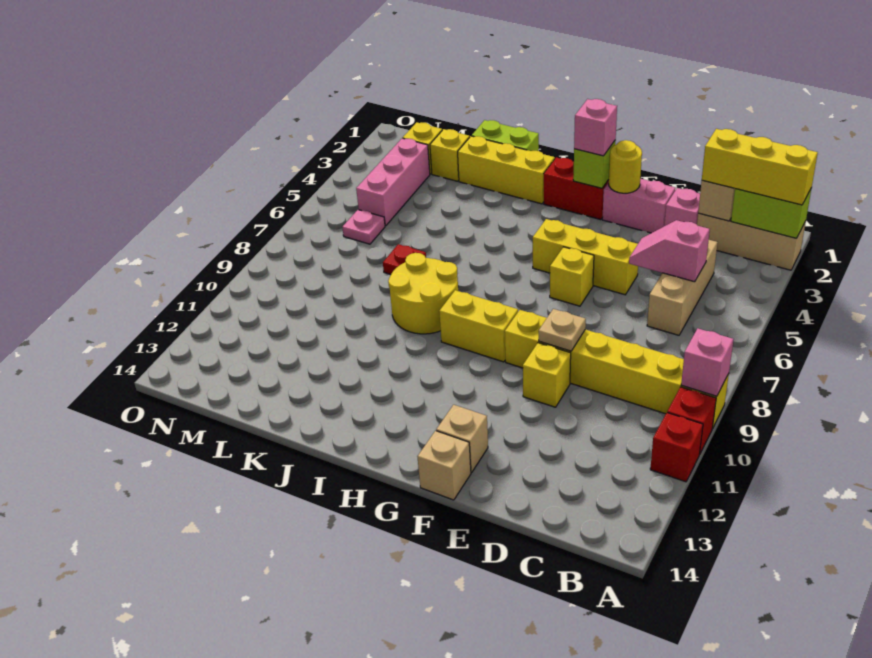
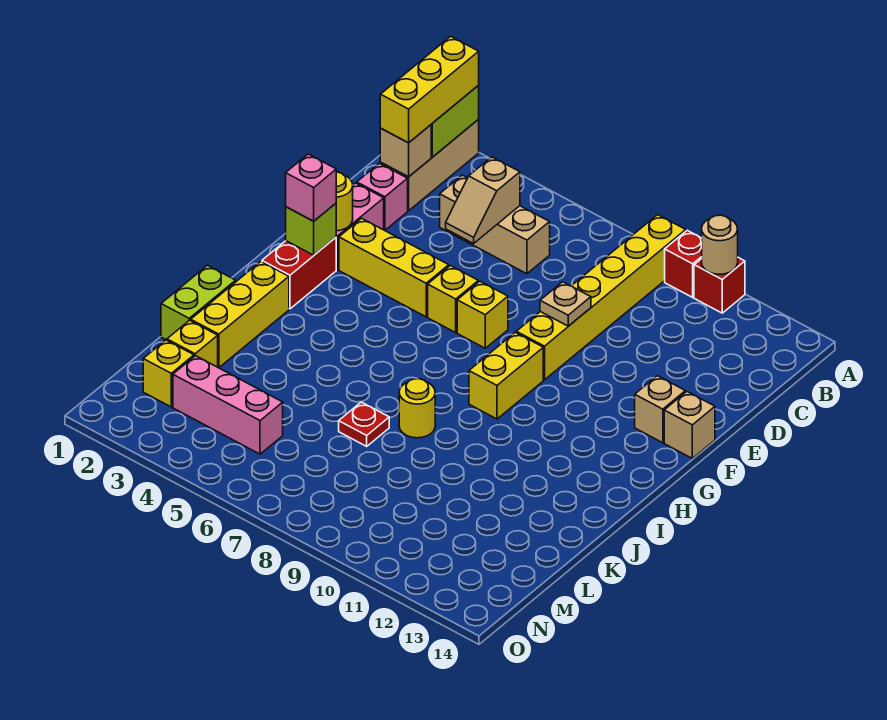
pink 1x1 brick [681,328,734,396] -> none
none -> tan 1x1 round brick [702,215,738,274]
pink 1x2 slope [629,220,710,282] -> tan 1x2 slope [446,157,520,244]
yellow 1x3 brick [533,219,638,295] -> yellow 1x3 brick turned to [339,218,449,317]
yellow 1x1 brick [523,343,571,407] -> yellow 1x1 brick moved to [457,281,508,348]
yellow 2x2 round brick [388,253,458,334] -> yellow 1x1 round brick [399,379,435,438]
pink 1x1 plate [342,210,385,244] -> none

